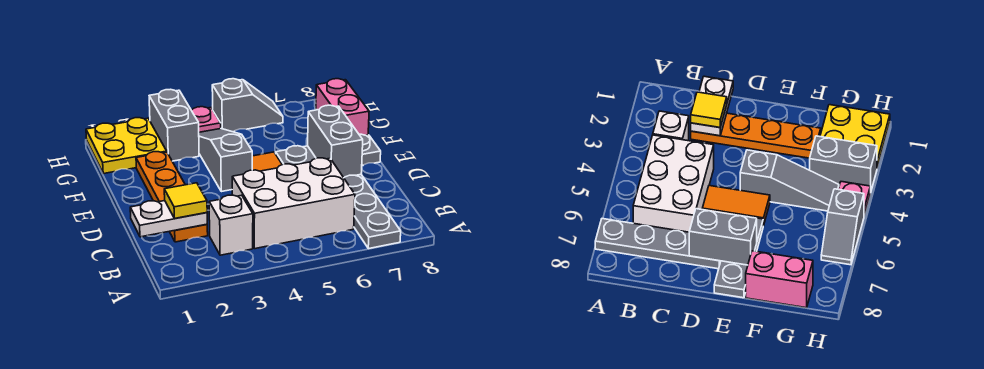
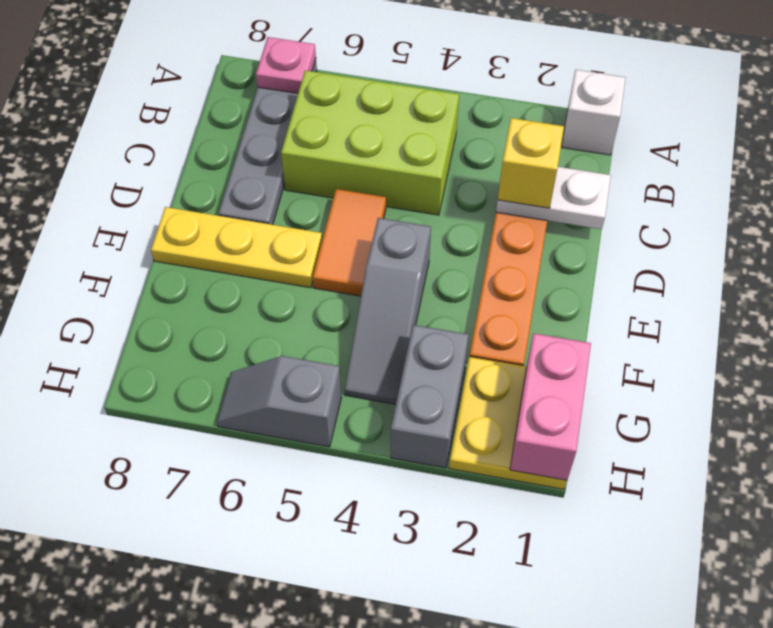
white 1x1 brick [209,195,253,255] -> white 1x1 brick moved to [562,70,626,155]
white 2x3 brick [232,158,355,249] -> lime 2x3 brick [281,70,459,215]
yellow 1x1 tile [164,183,207,218] -> yellow 1x1 brick [498,118,564,208]
grey 1x2 brick [308,105,363,178] -> none
grey 1x3 plate [276,134,381,165] -> yellow 1x3 plate [151,207,322,288]
pink 1x2 brick [316,79,369,135] -> pink 1x2 brick moved to [510,334,591,480]
pink 1x1 plate [191,107,221,132] -> pink 1x1 plate moved to [256,37,316,93]

